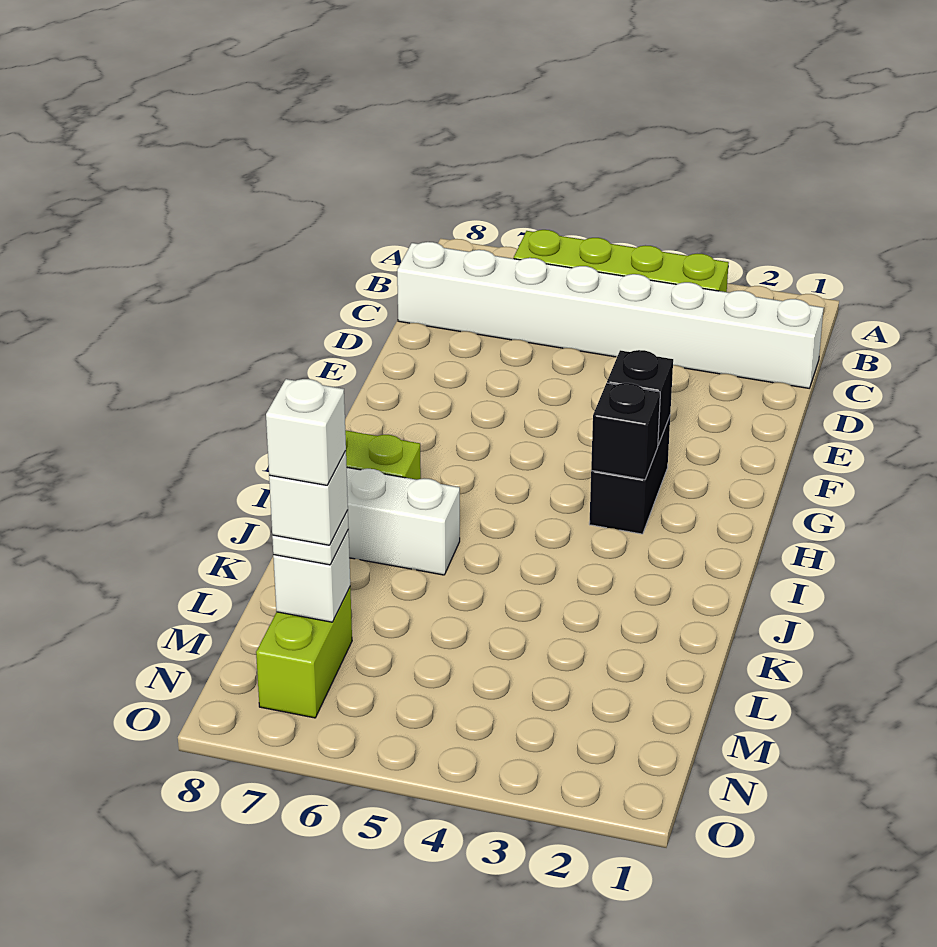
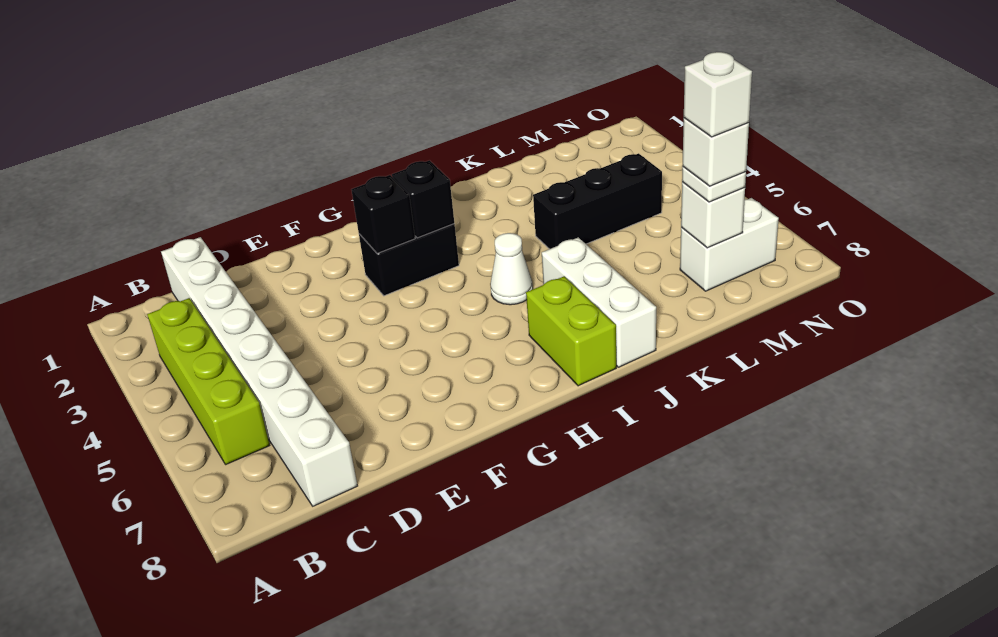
none -> white 1x1 cone [490,233,533,305]
none -> black 1x3 brick [533,153,662,249]
lime 1x2 brick [256,588,352,718] -> white 1x2 brick [680,198,779,291]

